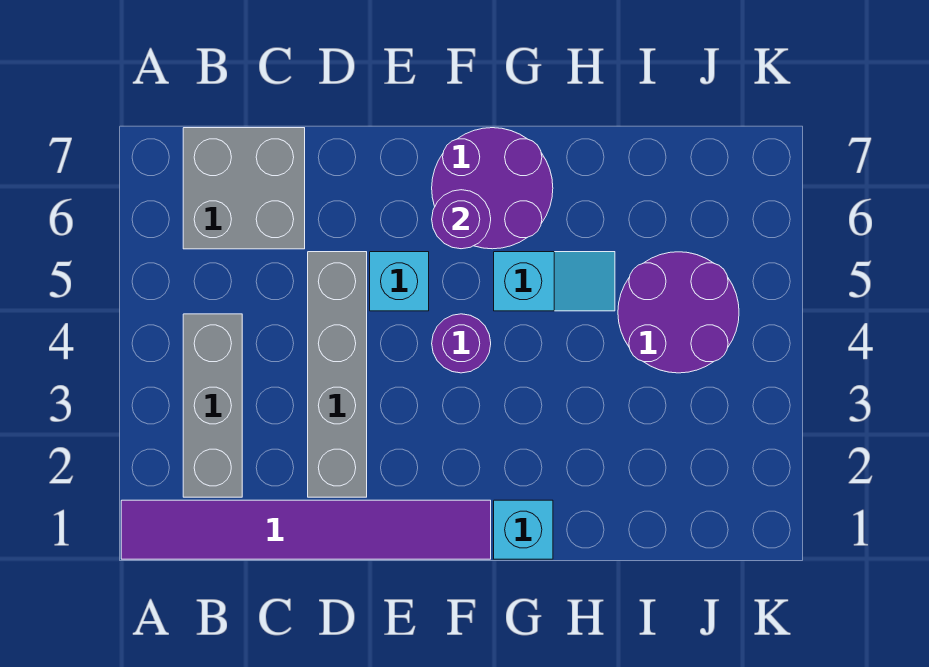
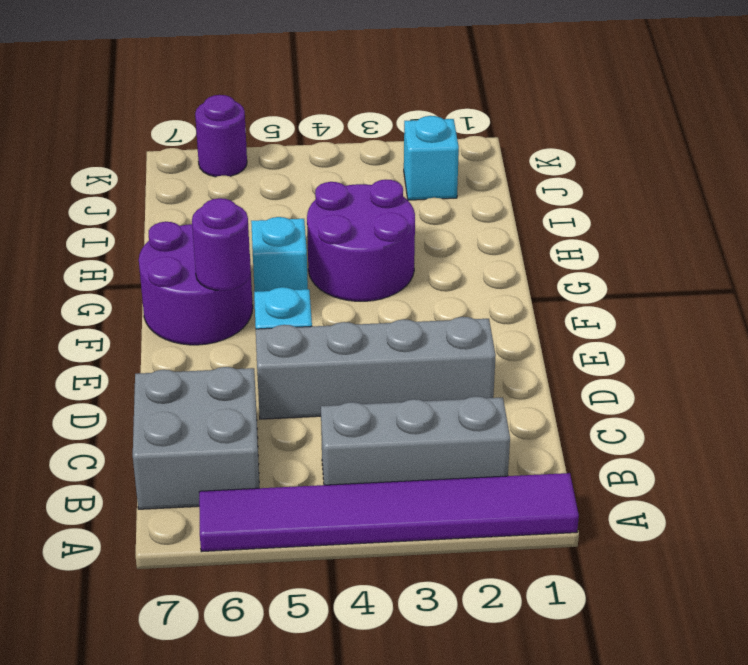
purple 1x6 tile [121,500,491,559] -> purple 1x6 tile turned to [199,473,579,552]
purple 1x1 round brick [432,314,491,373] -> purple 1x1 round brick moved to [195,95,247,177]
cyan 1x1 brick [494,500,553,559] -> cyan 1x1 brick moved to [404,116,459,200]
purple 2x2 round brick [618,252,739,373] -> purple 2x2 round brick moved to [307,180,415,301]

